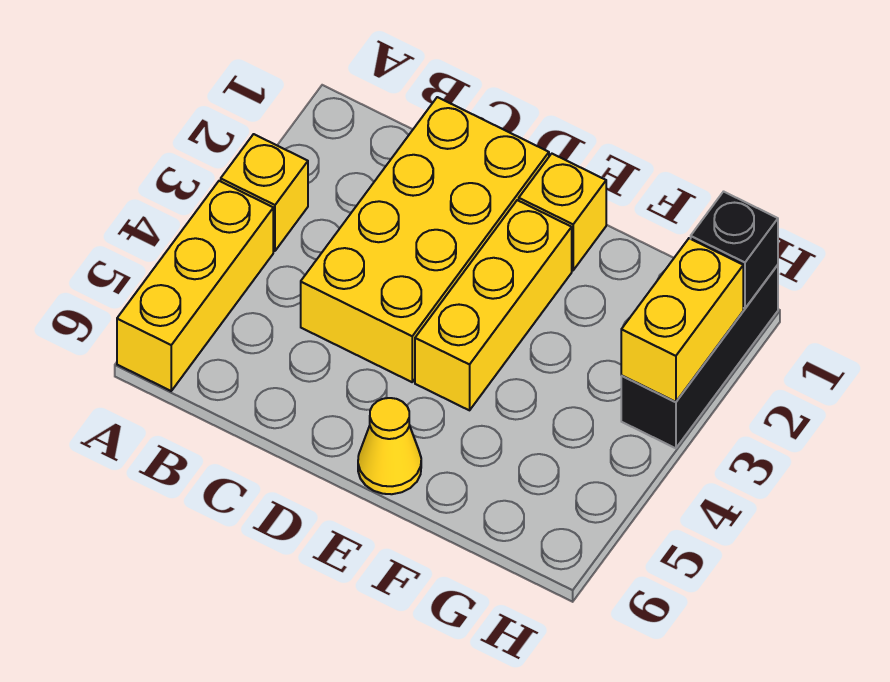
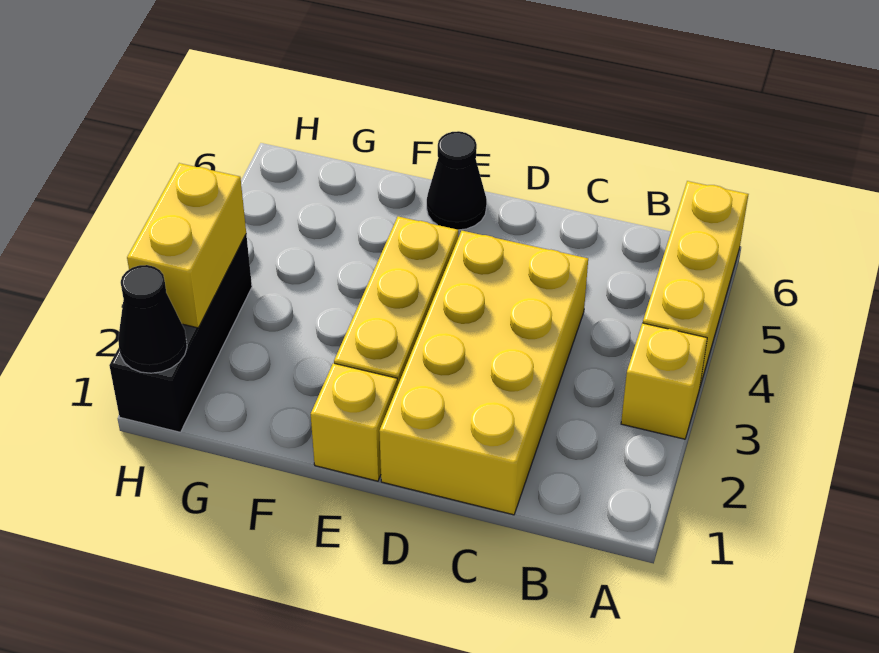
yellow 1x1 cone [358,398,421,494] -> black 1x1 cone [427,131,487,230]
black 1x1 brick [691,192,778,308] -> black 1x1 cone [118,265,187,373]

